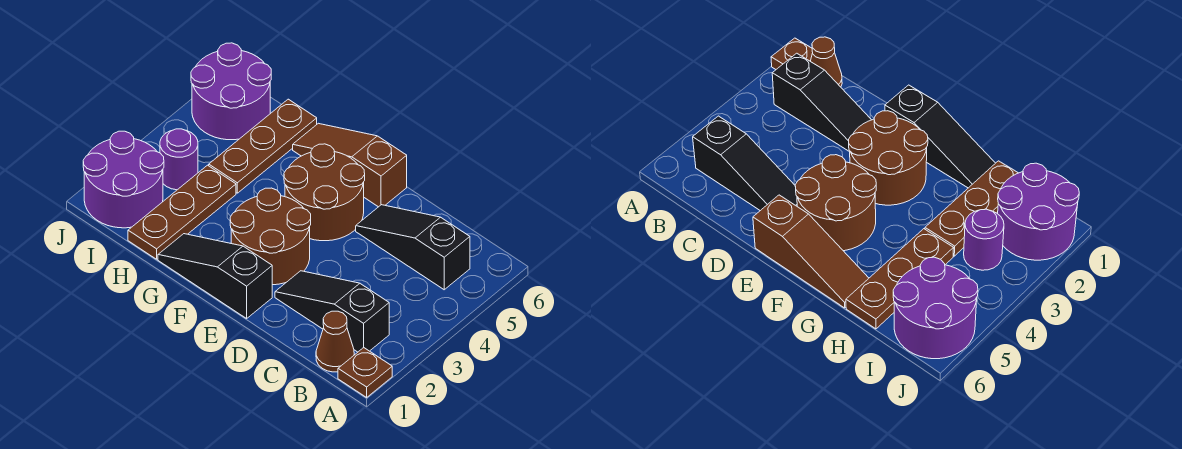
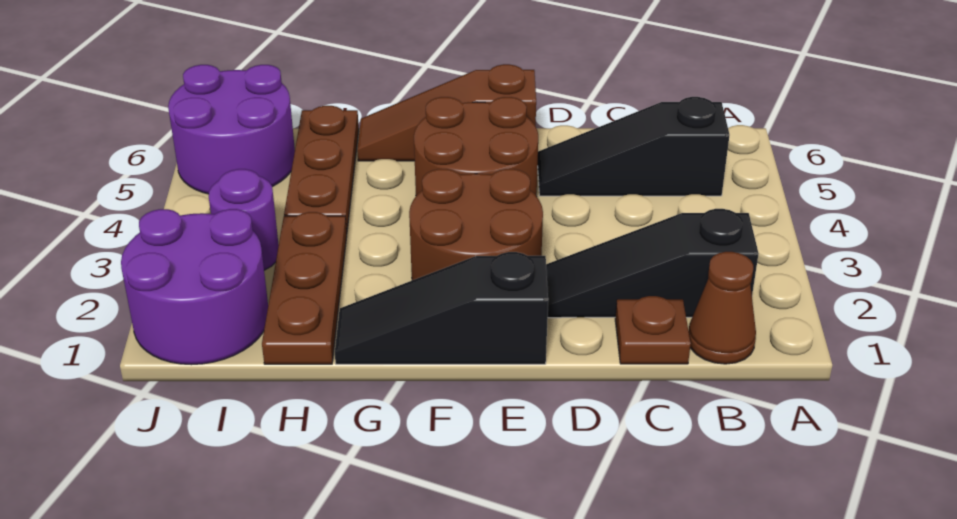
brown 1x1 plate [338,348,392,397] -> brown 1x1 plate moved to [615,296,691,364]

